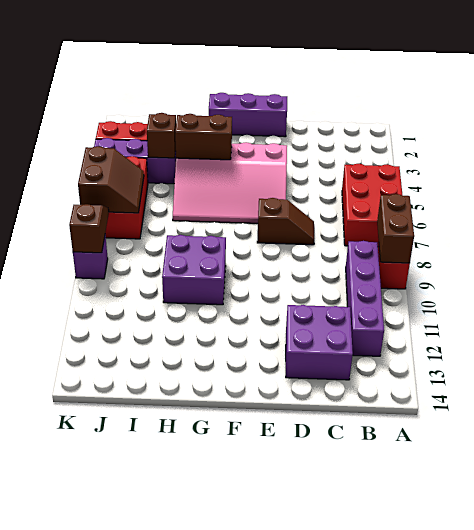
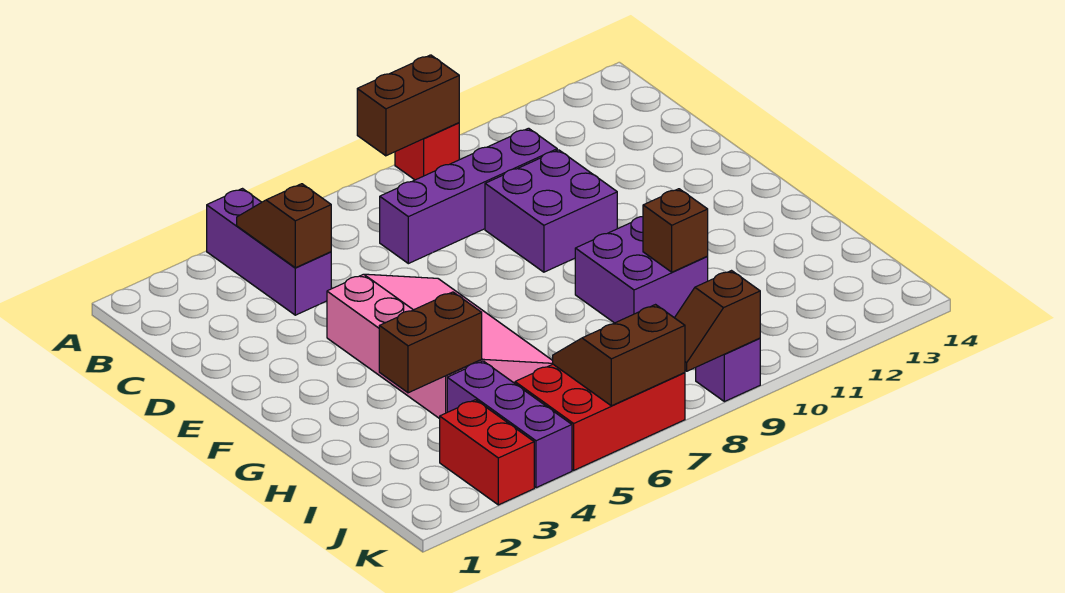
red 2x3 brick [342,164,403,246] -> none
purple 1x4 brick [346,241,384,356] -> purple 1x4 brick moved to [380,128,557,264]
purple 2x2 brick [286,305,353,380] -> purple 2x2 brick moved to [485,150,617,272]
brown 1x2 slope [257,198,314,245] -> brown 1x2 slope moved to [237,184,331,268]
purple 1x3 brick [209,93,287,137] -> purple 1x3 brick moved to [207,189,331,315]
brown 1x2 brick [175,114,232,160] -> brown 1x2 brick turned to [379,292,482,393]
brown 1x1 brick [147,113,176,158] -> brown 1x1 brick moved to [643,189,708,272]

